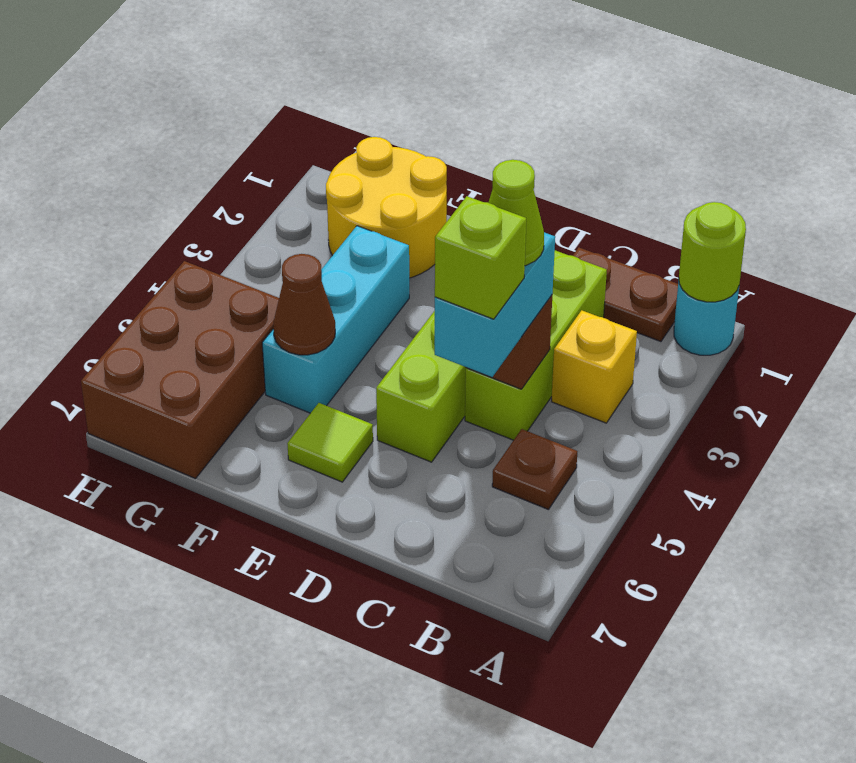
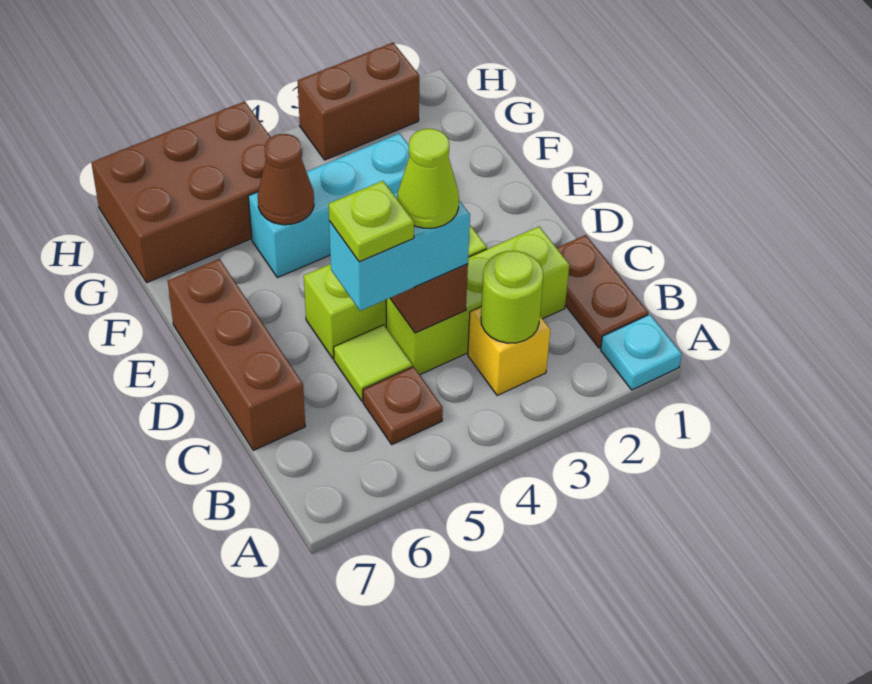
cyan 1x1 round brick [674,281,739,355] -> cyan 1x1 plate [601,314,682,390]
lime 1x1 round brick [679,202,746,302] -> lime 1x1 round brick moved to [481,251,543,343]
lime 1x1 brick [435,196,526,319] -> lime 1x1 plate [329,181,414,262]
none -> brown 1x3 brick [168,259,305,450]
lime 1x1 tile [287,403,373,482] -> lime 1x1 tile moved to [334,325,412,401]
yellow 2x2 round brick [326,137,447,278] -> none
none -> brown 1x2 brick [298,43,419,160]

